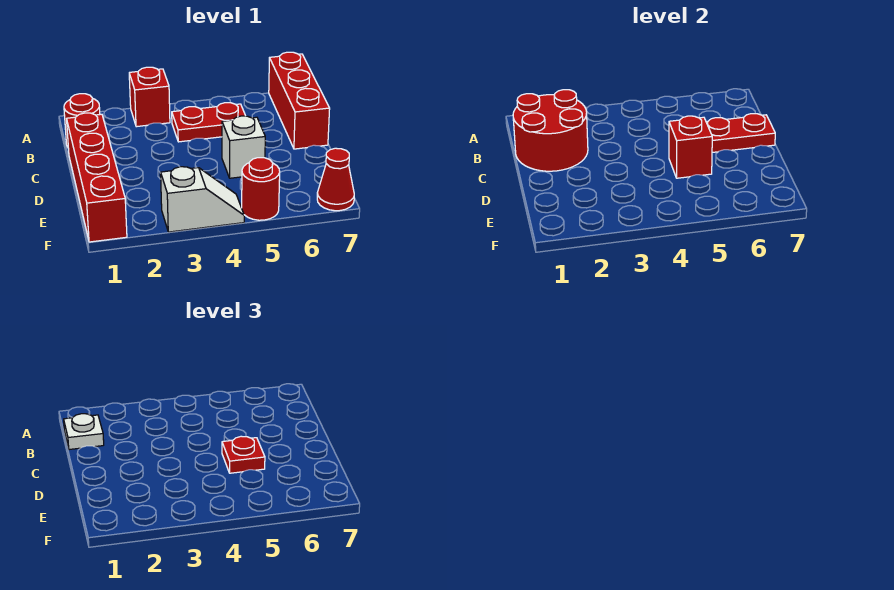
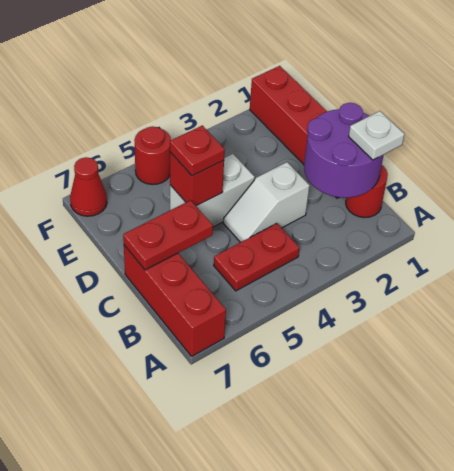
red 1x1 brick [129,67,170,127] -> none
red 2x2 round brick [513,90,588,171] -> purple 2x2 round brick [304,103,384,198]
white 1x1 brick [222,116,265,178] -> white 1x2 brick [170,154,255,227]
white 1x2 slope [161,167,244,232] -> white 1x2 slope moved to [223,162,310,242]

